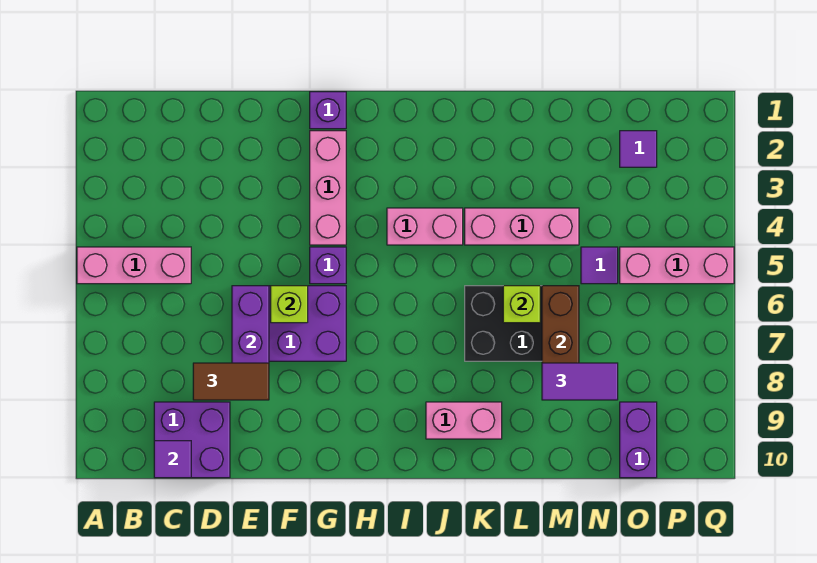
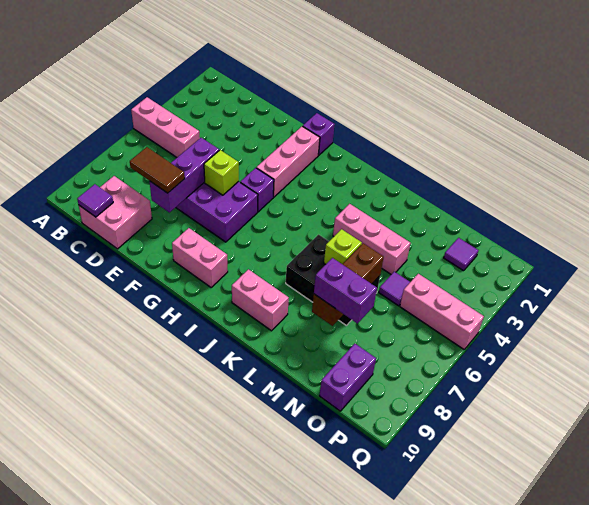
purple 2x2 brick [154,402,230,478] -> pink 2x2 brick [79,176,152,249]
pink 1x2 brick [387,208,463,245] -> pink 1x2 brick moved to [172,228,228,287]
purple 1x2 tile [542,363,618,400] -> purple 1x2 brick [314,258,377,324]

